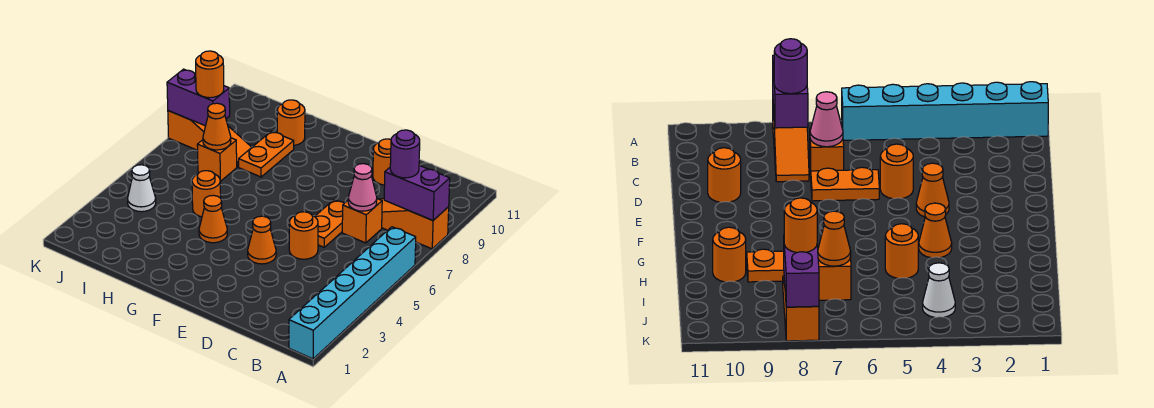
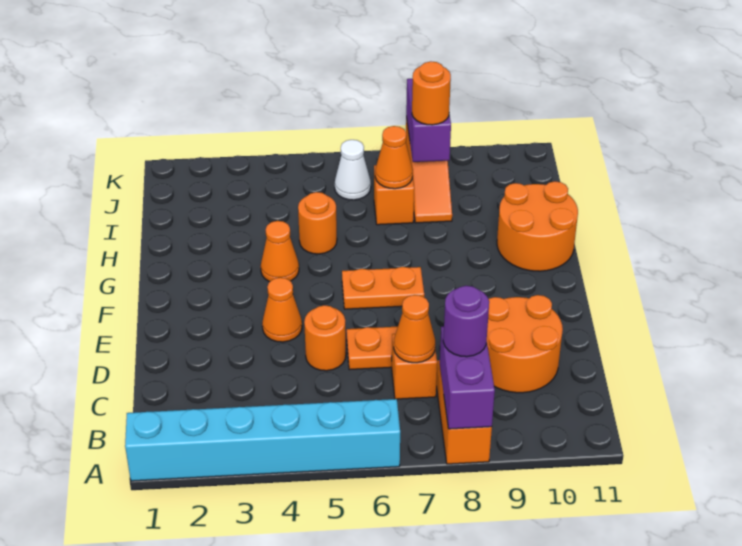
pink 1x1 cone [348,164,377,211] -> orange 1x1 cone [394,295,435,363]
orange 1x1 round brick [373,139,391,185] -> orange 2x2 round brick [487,295,563,393]
orange 1x2 plate [239,131,294,177] -> orange 1x2 plate moved to [342,267,424,309]
orange 1x1 round brick [277,100,305,145] -> orange 2x2 round brick [497,181,578,271]
white 1x1 cone [128,165,156,212] -> white 1x1 cone moved to [335,140,371,200]

